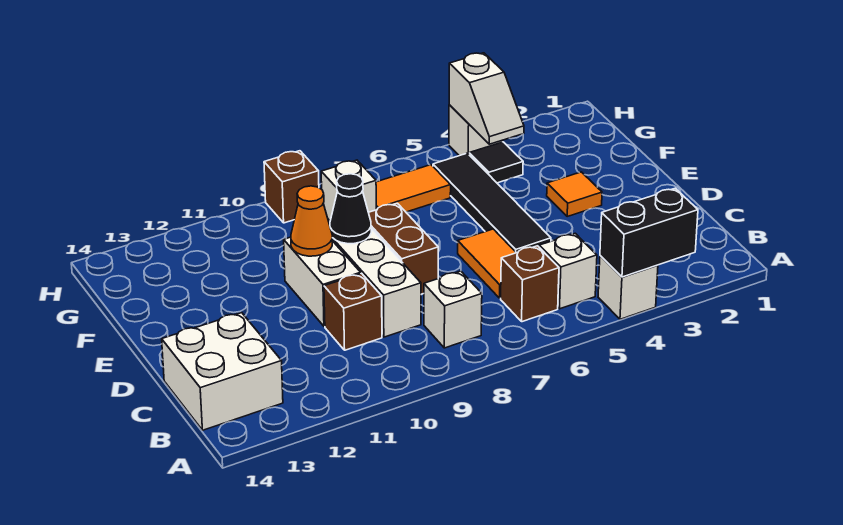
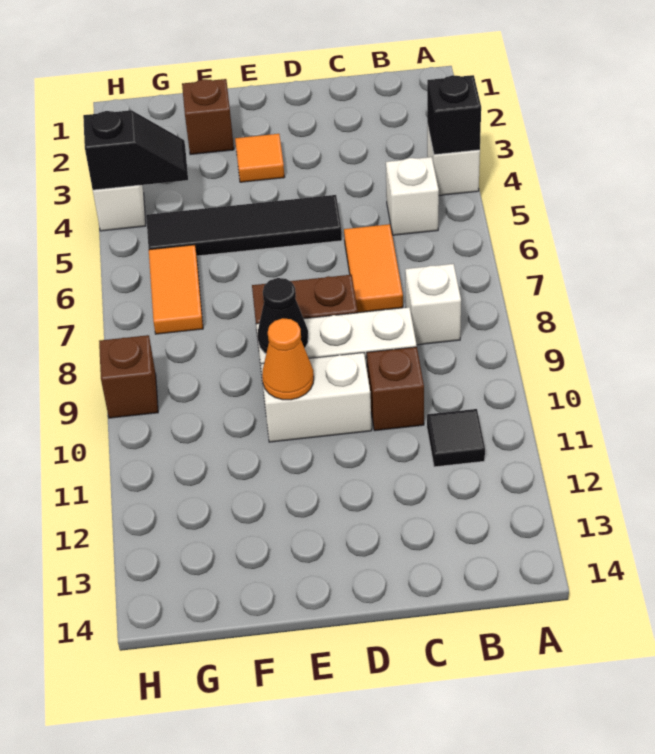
black 1x2 brick [600,188,698,277] -> black 1x1 brick [427,75,481,155]
brown 1x1 brick [501,246,559,322] -> brown 1x1 brick moved to [182,79,234,155]
white 2x2 brick [162,313,283,430] -> none
orange 1x2 tile [458,229,516,298] -> orange 1x2 tile turned to [344,224,403,313]
black 1x1 tile [469,142,523,183] -> black 1x1 tile moved to [427,409,485,467]
white 1x2 slope [449,53,524,144] -> black 1x2 slope [83,110,188,190]
white 1x1 brick [321,160,376,220] -> none

